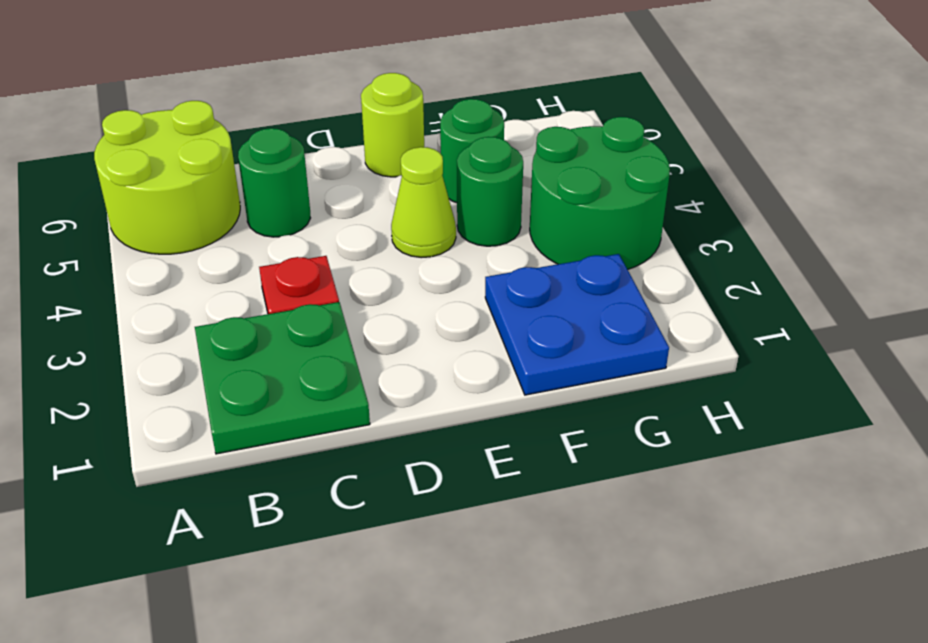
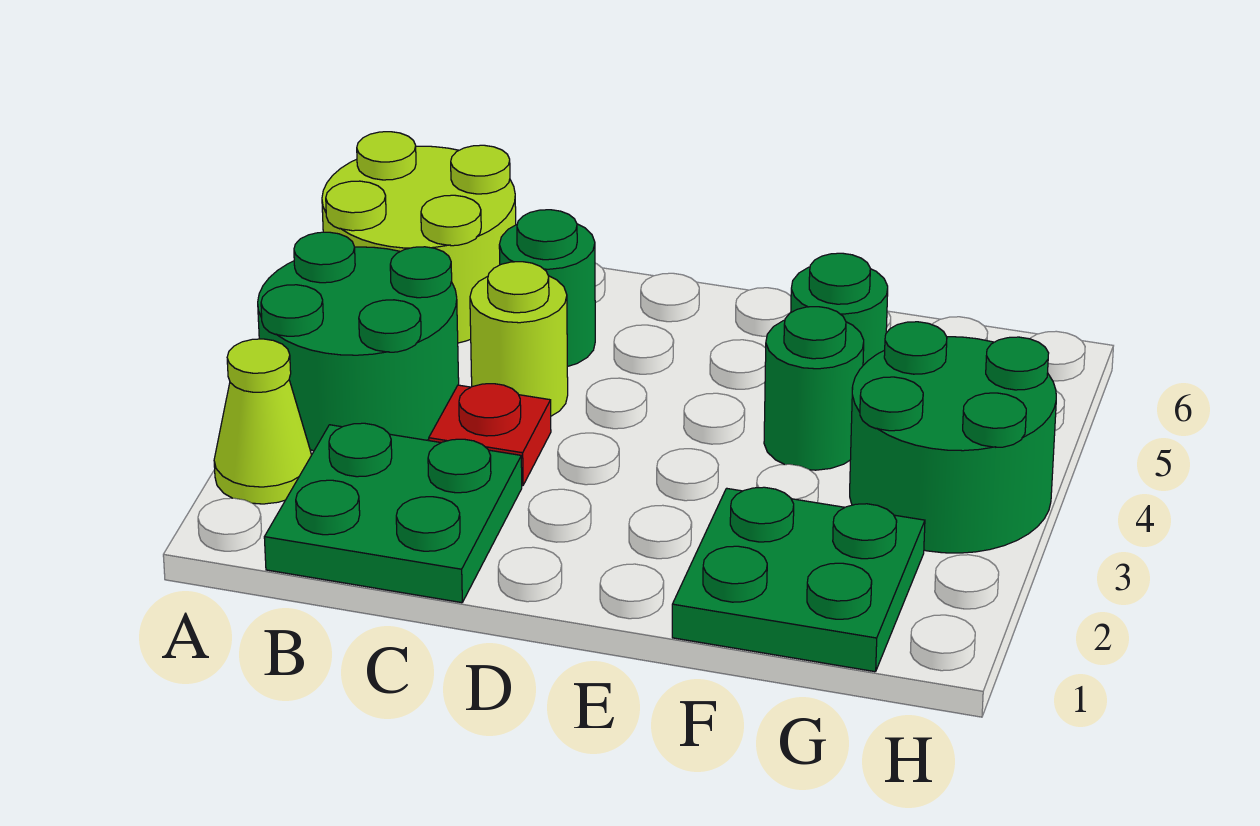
none -> green 2x2 round brick [258,232,459,451]
lime 1x1 cone [391,147,456,258] -> lime 1x1 cone moved to [214,339,311,504]
lime 1x1 round brick [361,73,424,177] -> lime 1x1 round brick moved to [470,262,568,416]
blue 2x2 plate [485,254,669,395] -> green 2x2 plate [672,487,925,672]

